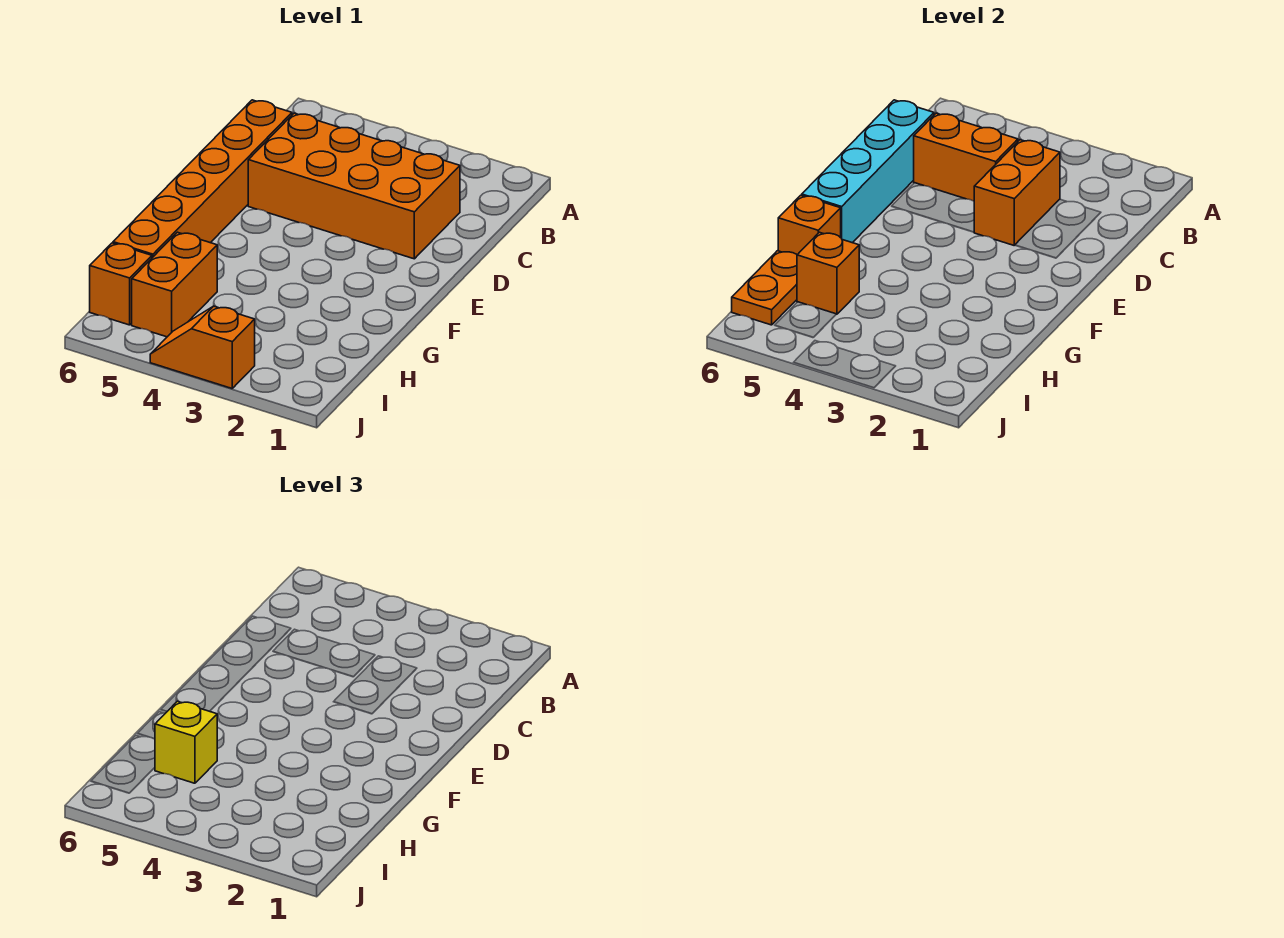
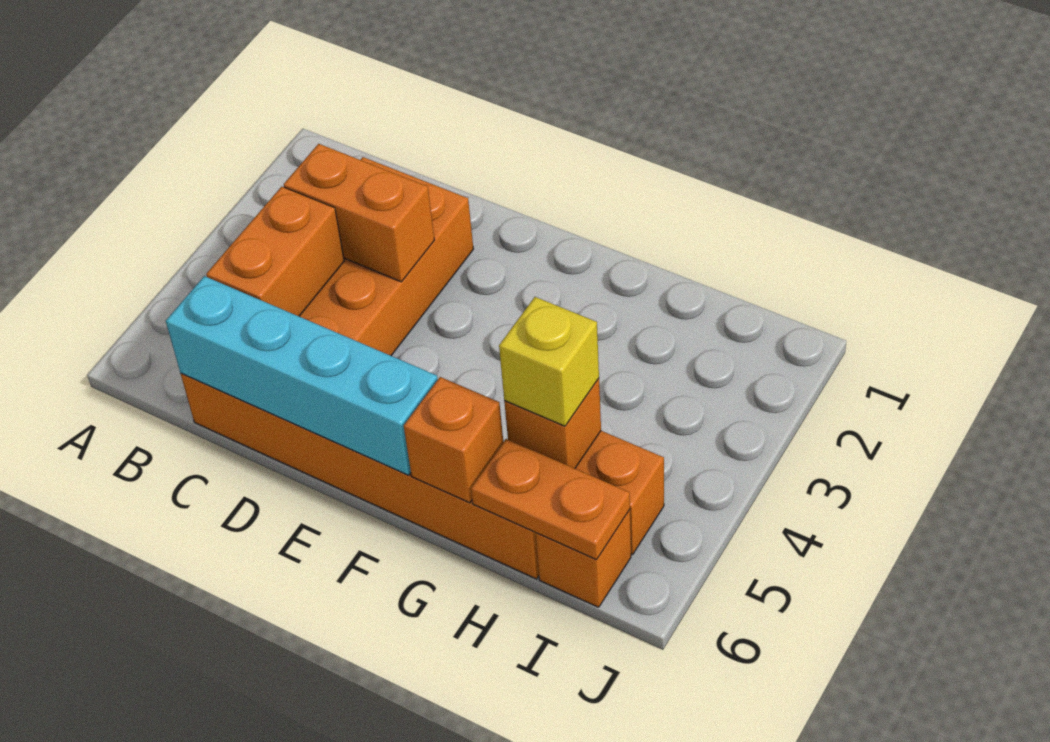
orange 1x2 slope [150,306,255,388] -> none

